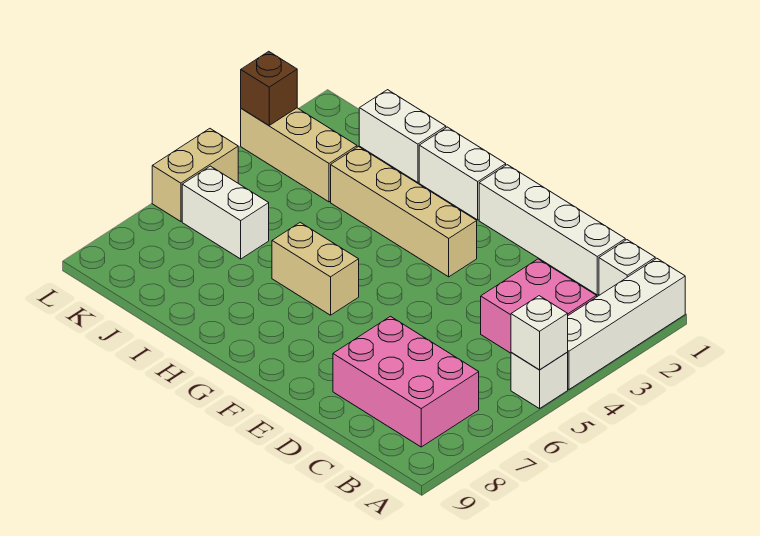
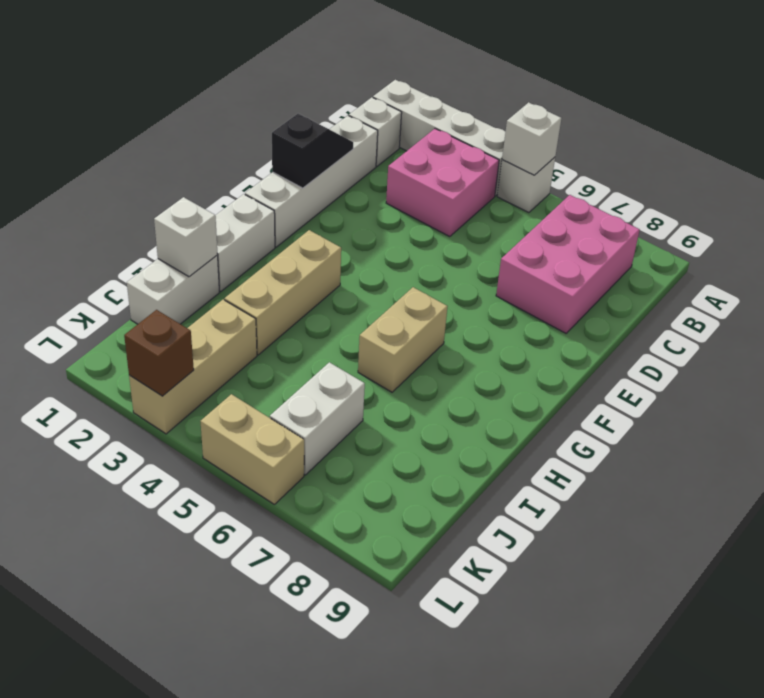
none -> black 1x2 slope [272,114,353,188]
tan 1x4 brick [331,147,477,277] -> tan 1x3 brick [224,230,341,355]
none -> white 1x1 brick [154,197,218,277]

